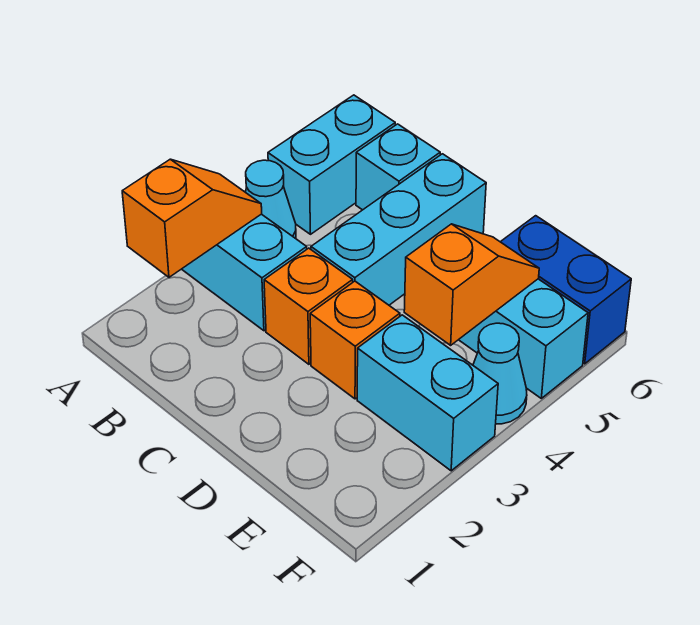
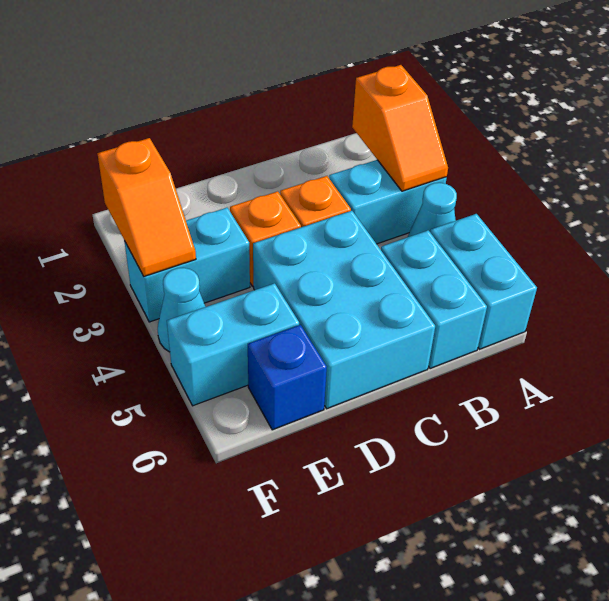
cyan 1x1 brick [356,124,440,210] -> cyan 1x2 brick [381,230,487,369]
cyan 1x3 brick [311,154,486,305] -> cyan 2x3 brick [253,211,435,409]
orange 1x2 slope [404,224,539,345] -> orange 1x2 slope moved to [97,138,196,276]
blue 1x2 brick [501,216,631,364] -> blue 1x1 brick [248,325,327,430]

